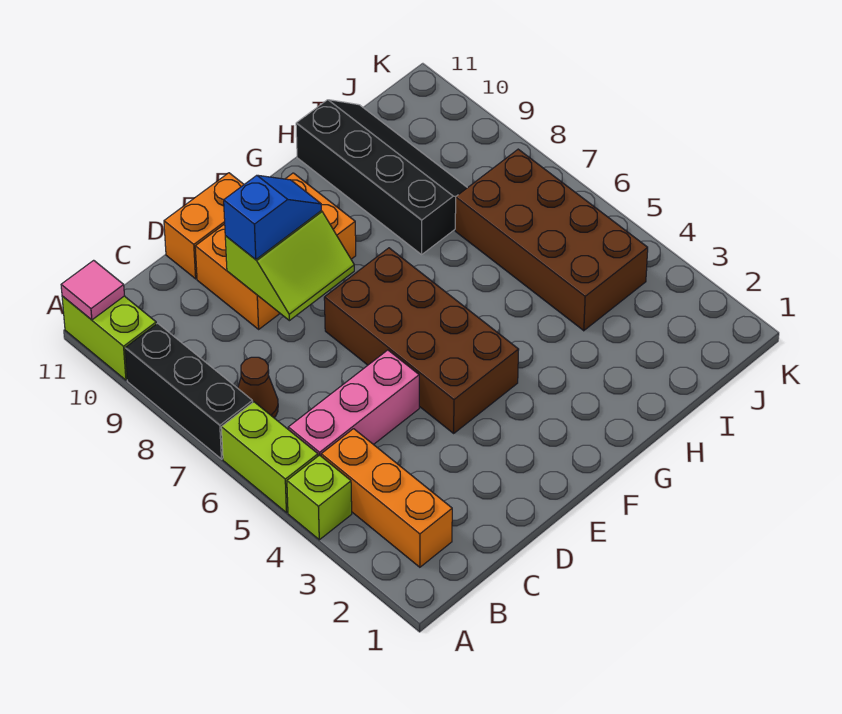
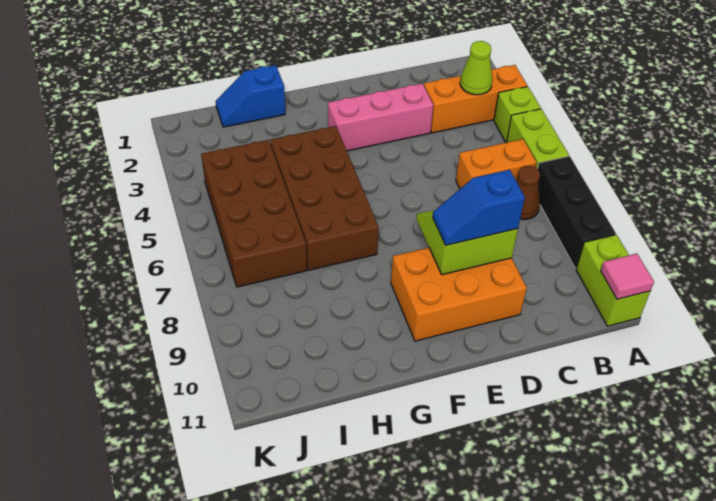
orange 1x3 brick [321,429,452,567] -> orange 1x3 brick turned to [424,65,527,133]
none -> lime 1x1 cone [460,41,492,95]
pink 1x3 brick [288,350,419,456] -> pink 1x3 brick moved to [328,84,433,151]
orange 1x2 brick [164,173,244,279] -> orange 1x2 brick moved to [456,139,537,189]
brown 2x4 brick [324,248,519,433] -> brown 2x4 brick moved to [270,126,379,270]
none -> blue 1x2 slope [216,65,285,127]
black 2x4 slope [296,100,467,254] -> none

